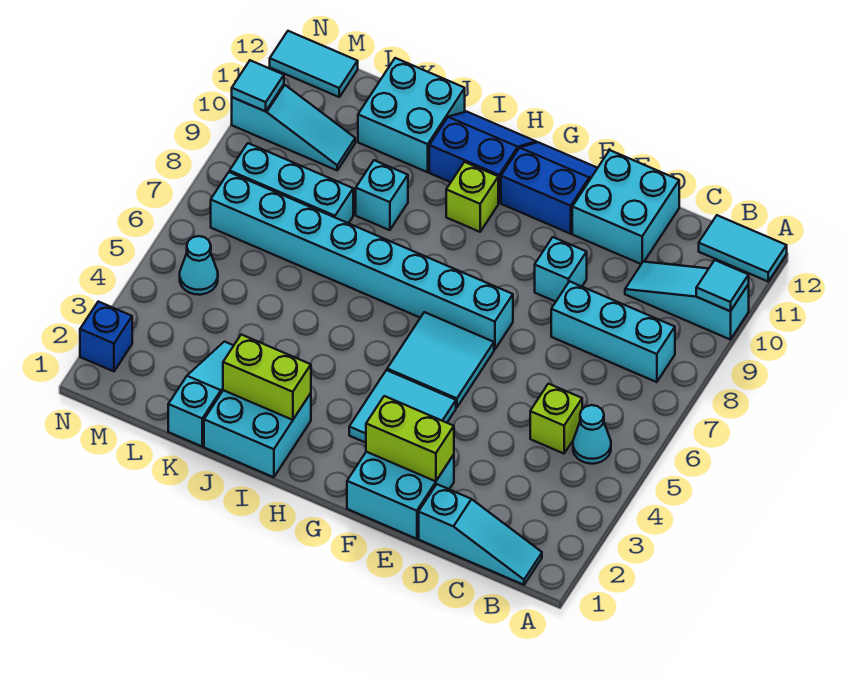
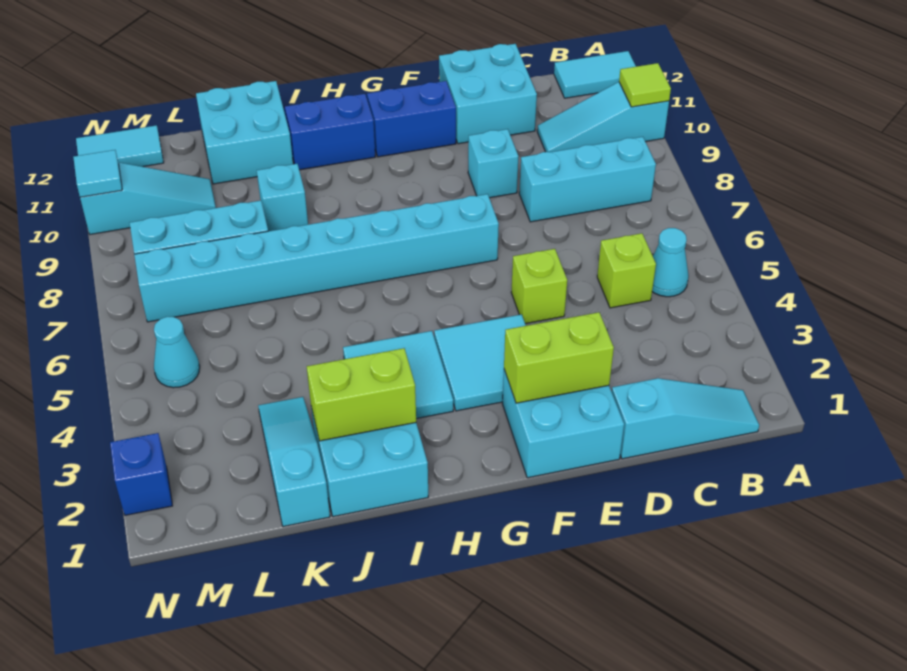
cyan 1x1 tile [696,260,749,311] -> lime 1x1 tile [619,63,671,107]
cyan 2x2 tile [387,312,494,408] -> cyan 2x2 tile moved to [343,331,453,419]
lime 1x1 brick [446,162,498,232] -> lime 1x1 brick moved to [511,249,567,324]

